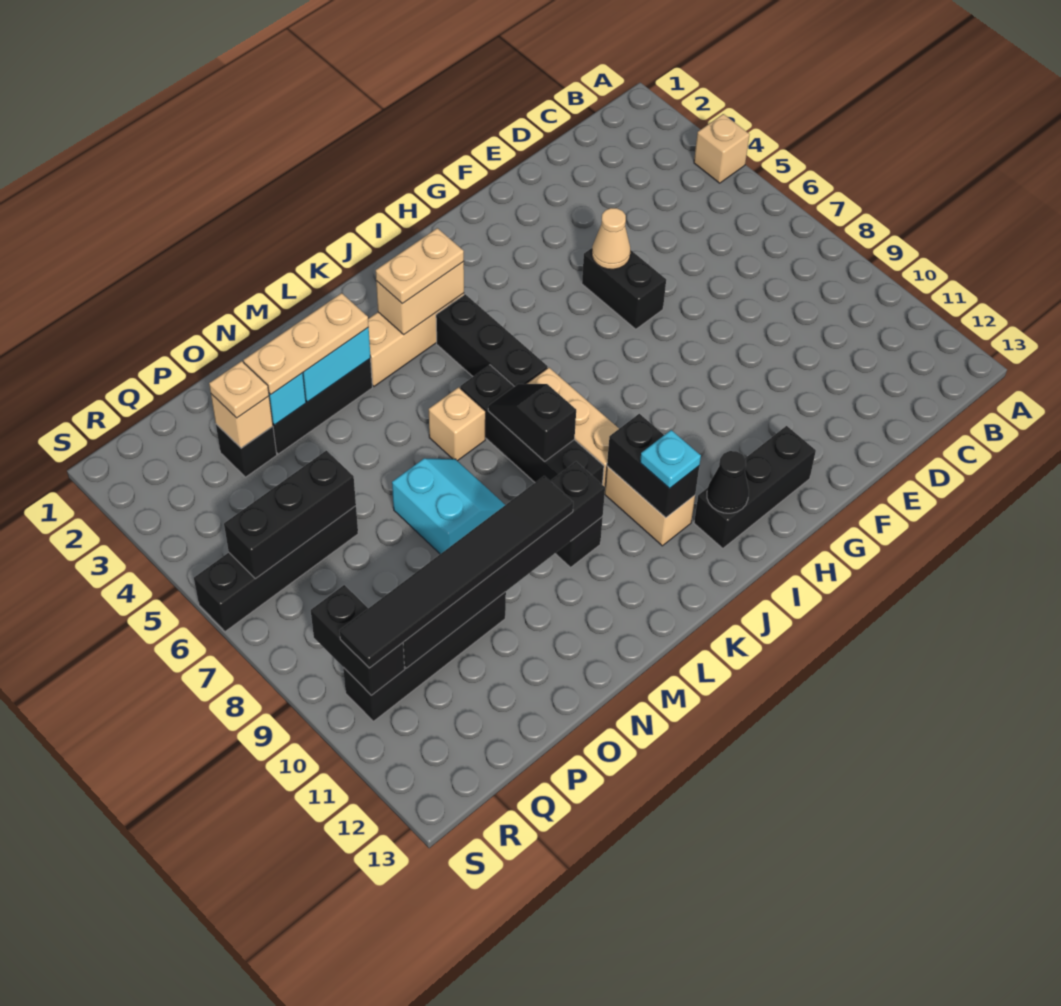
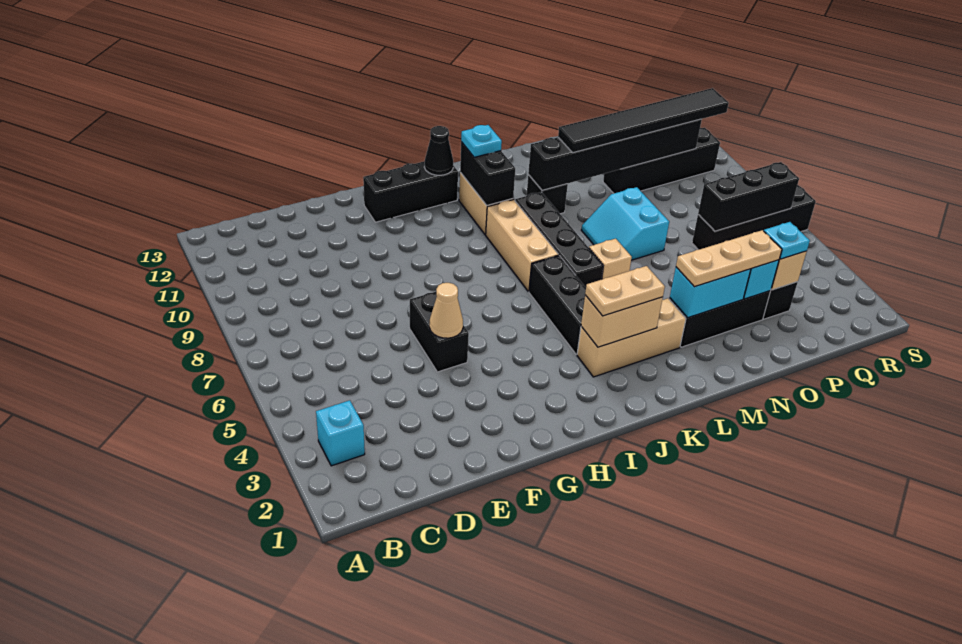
tan 1x1 brick [694,114,750,183] -> none
none -> cyan 1x1 brick [316,400,365,466]
black 1x2 slope [488,384,576,461] -> none
tan 1x1 plate [209,361,269,418] -> cyan 1x1 plate [764,222,810,259]
black 1x2 brick [311,585,405,695] -> none

